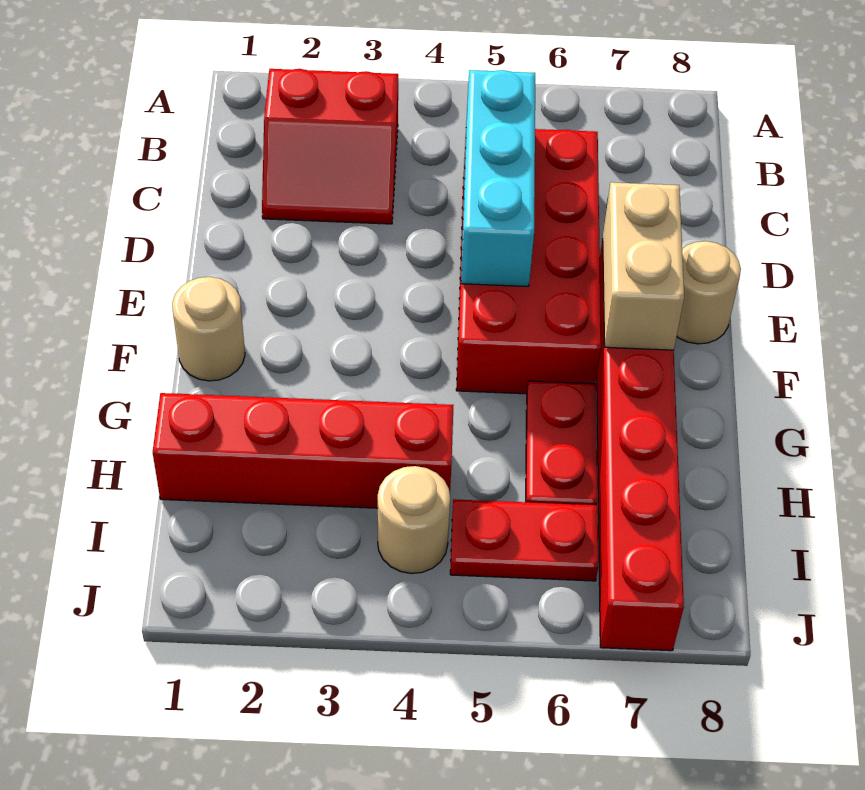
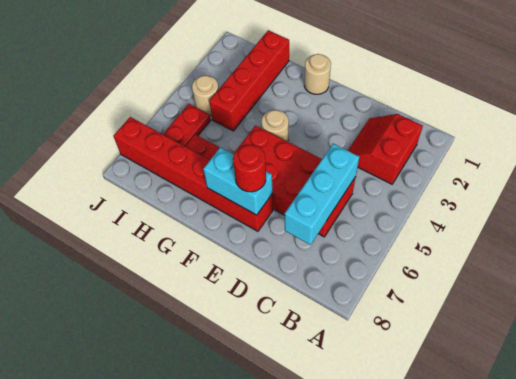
cyan 1x3 brick [461,70,535,286] -> cyan 1x3 brick turned to [285,144,359,245]
tan 1x2 brick [603,182,684,350] -> cyan 1x2 brick [203,147,272,215]
none -> red 1x1 round brick [233,145,266,192]
tan 1x1 round brick [677,241,741,344] -> tan 1x1 round brick moved to [261,110,289,142]

